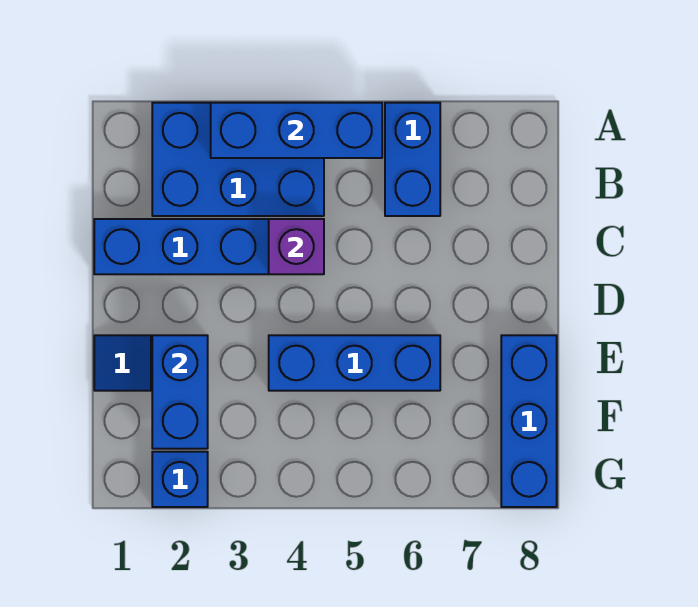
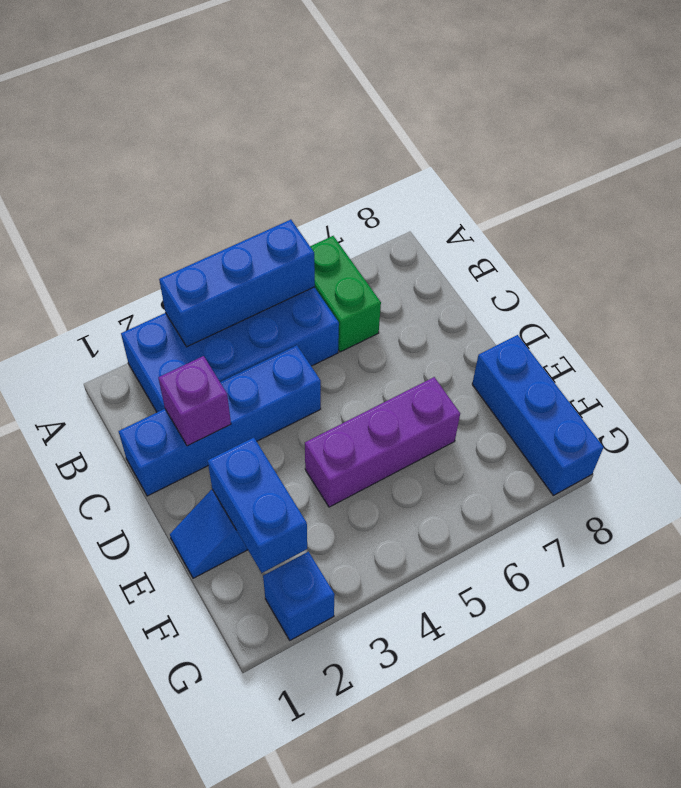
blue 2x3 brick [152,103,324,216] -> blue 2x4 brick [121,287,339,412]
blue 1x2 brick [385,103,440,216] -> green 1x2 brick [310,236,381,352]
purple 1x1 brick [269,219,324,274] -> purple 1x1 brick moved to [158,356,231,446]
blue 1x3 brick [269,335,440,391] -> purple 1x3 brick [305,377,460,507]

